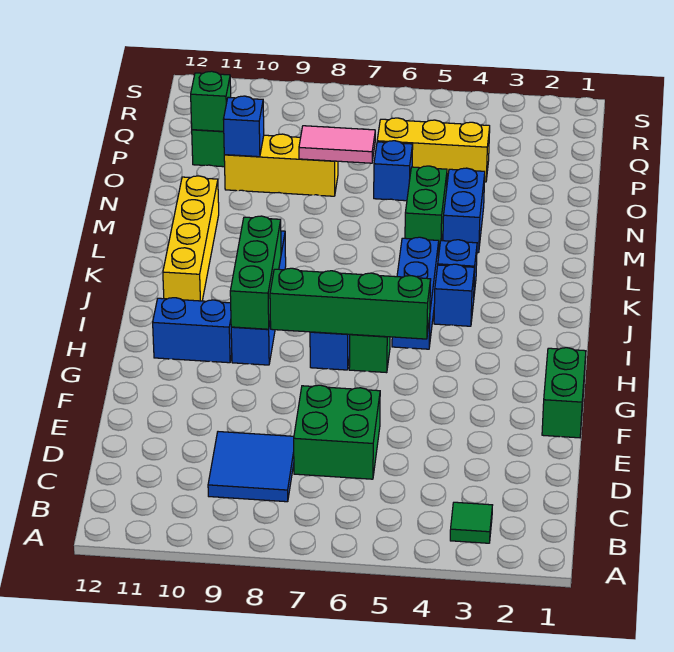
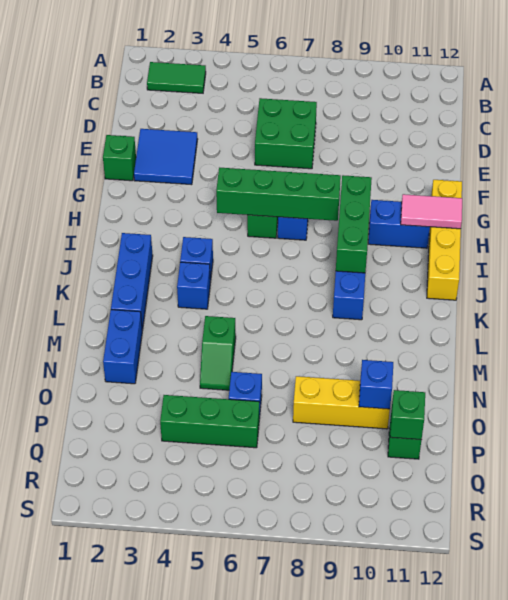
green 1x1 tile [450,502,492,543] -> green 1x2 tile [147,62,206,93]
blue 2x2 tile [208,432,294,502] -> blue 2x2 tile moved to [134,129,198,185]
green 1x2 brick [542,348,586,438] -> green 1x1 brick [103,135,136,181]
blue 1x3 brick [392,237,439,349] -> blue 1x3 brick moved to [111,233,153,330]
yellow 1x4 brick [163,176,219,301] -> yellow 1x4 brick moved to [427,180,462,300]
blue 1x2 brick [443,168,485,253] -> blue 1x2 brick moved to [103,310,142,384]
green 1x2 brick [405,166,447,250] -> green 1x2 slope [200,316,236,390]
pink 1x2 tile [299,126,375,163] -> pink 1x2 tile moved to [401,194,462,229]
yellow 1x3 brick [377,118,490,182] -> green 1x3 brick [160,395,259,448]

